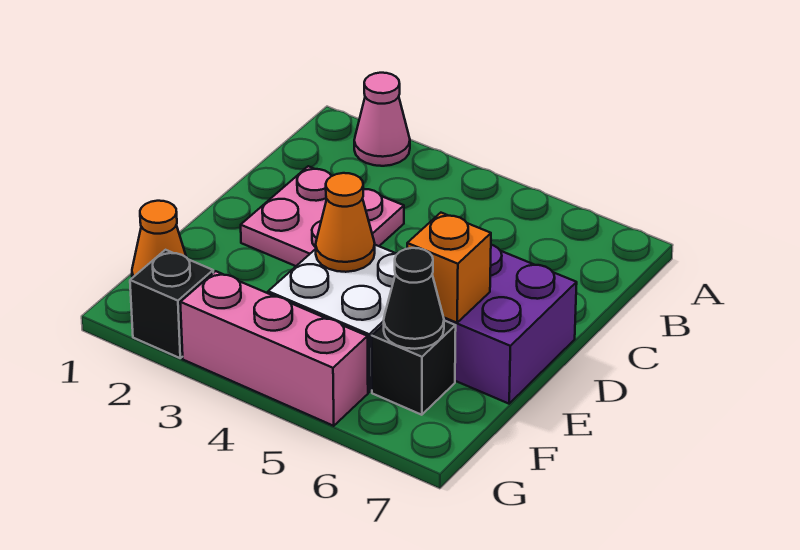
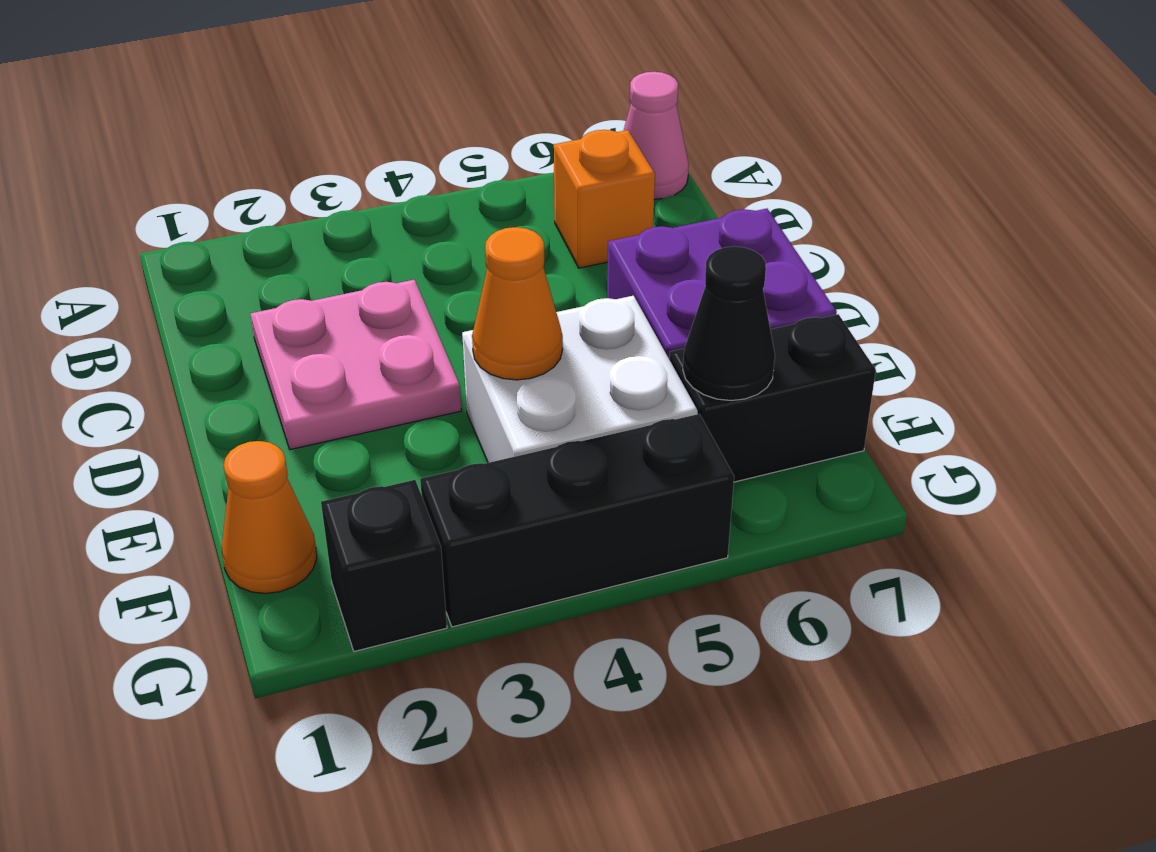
pink 1x1 cone [354,73,410,166] -> pink 1x1 cone moved to [623,72,689,199]
orange 1x1 brick [407,213,491,323] -> orange 1x1 brick moved to [554,130,655,268]
black 1x1 brick [372,321,456,415] -> black 1x2 brick [669,314,876,482]
pink 1x3 brick [180,271,368,426] -> black 1x3 brick [420,414,734,627]

